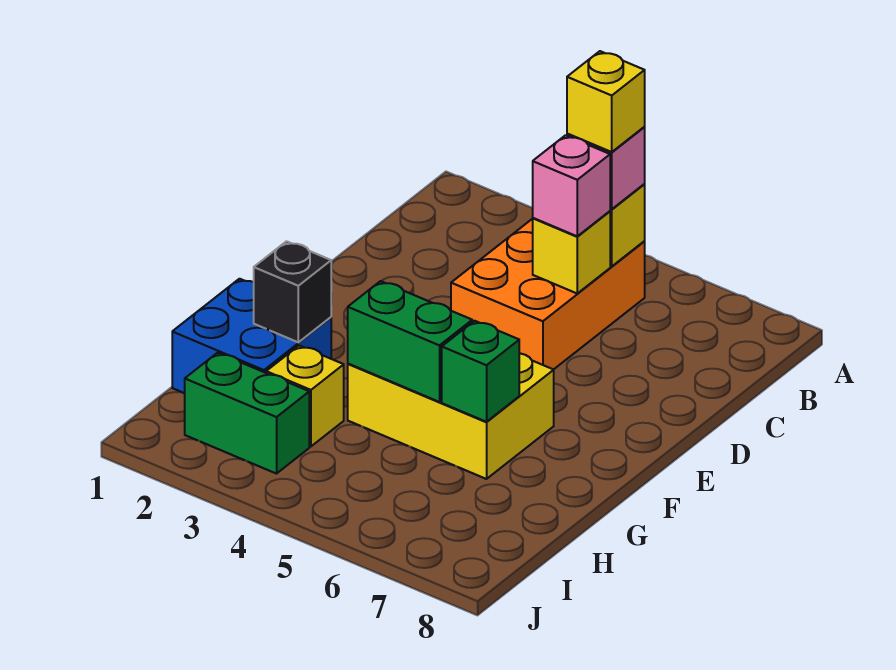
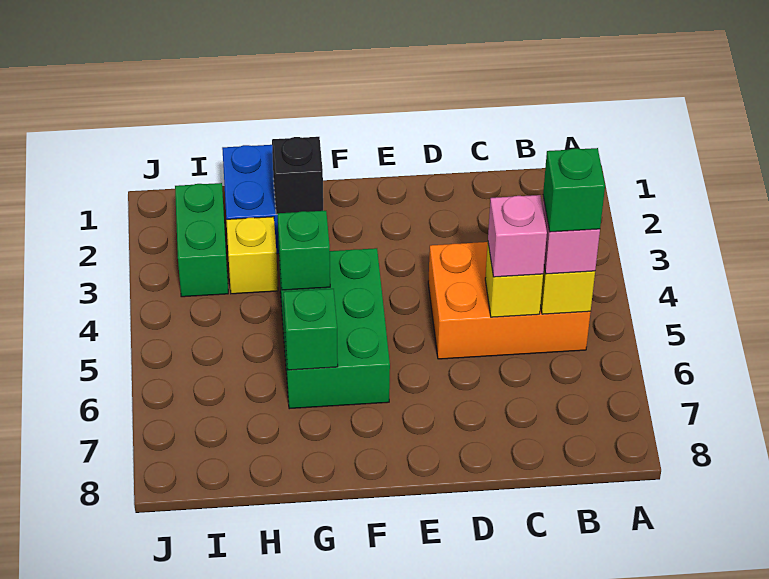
yellow 1x1 brick [567,51,645,152] -> green 1x1 brick [543,148,605,232]
yellow 2x3 brick [348,353,554,479] -> green 2x3 brick [279,248,390,409]
green 1x2 brick [348,281,472,402] -> green 1x1 brick [277,211,330,290]

